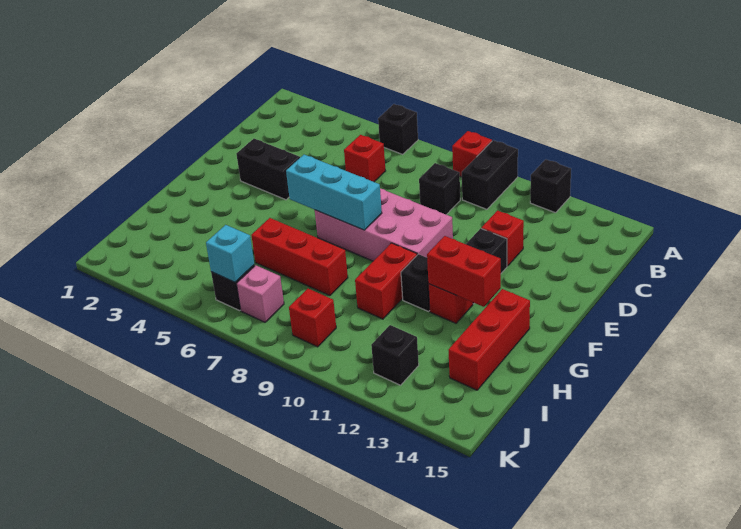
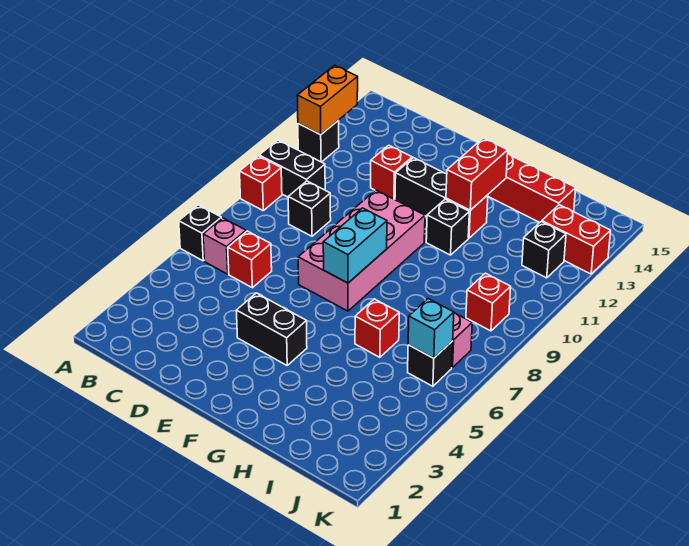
none -> orange 1x2 brick [297,65,358,135]
none -> pink 1x1 brick [203,218,246,274]
black 1x2 brick [237,139,300,200] -> black 1x2 brick turned to [236,293,307,365]
cyan 1x3 brick [286,155,382,230] -> cyan 1x2 brick [323,208,387,283]
red 1x2 brick [355,243,417,319] -> red 1x2 brick moved to [542,205,611,274]
red 1x3 brick [251,218,348,296] -> red 1x1 brick [355,299,399,357]

